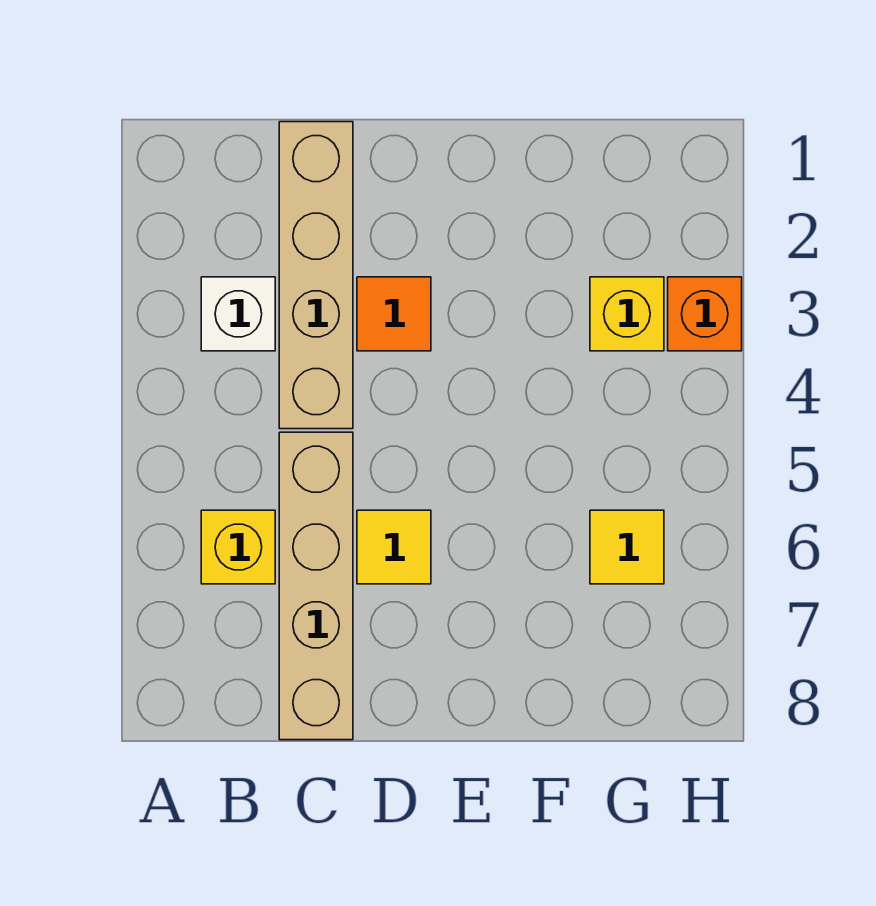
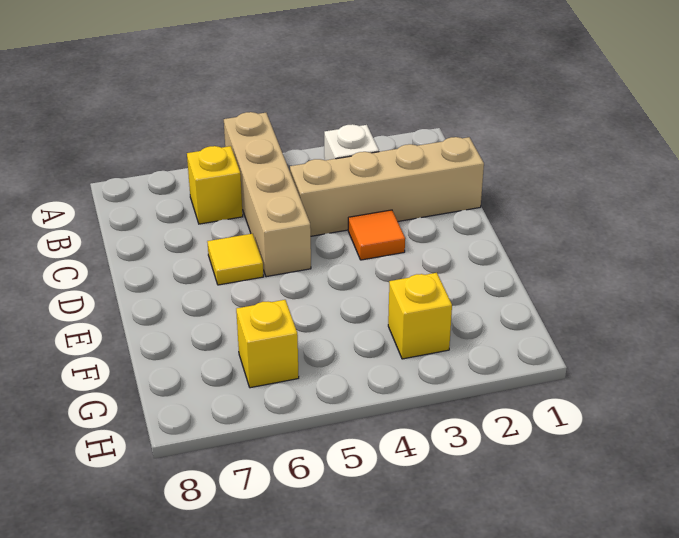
tan 1x4 brick [279,432,353,740] -> tan 1x4 brick turned to [224,112,311,277]
yellow 1x1 tile [590,510,664,584] -> yellow 1x1 brick [236,300,299,388]
orange 1x1 brick [668,277,742,351] -> none

